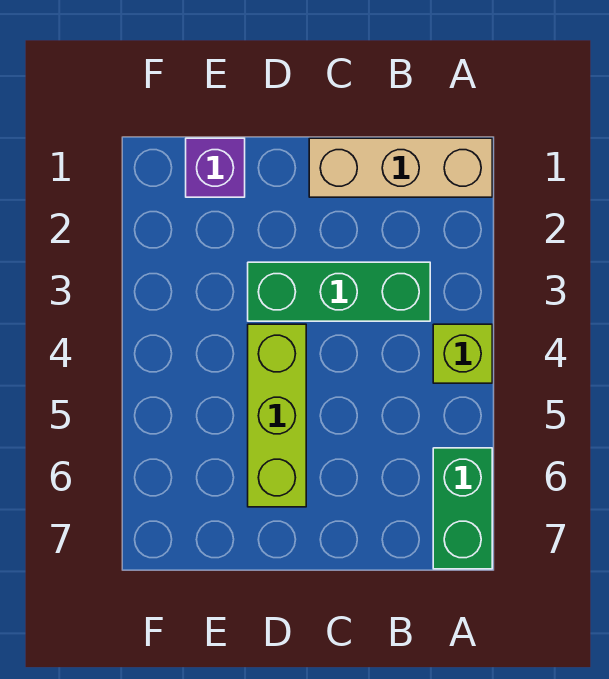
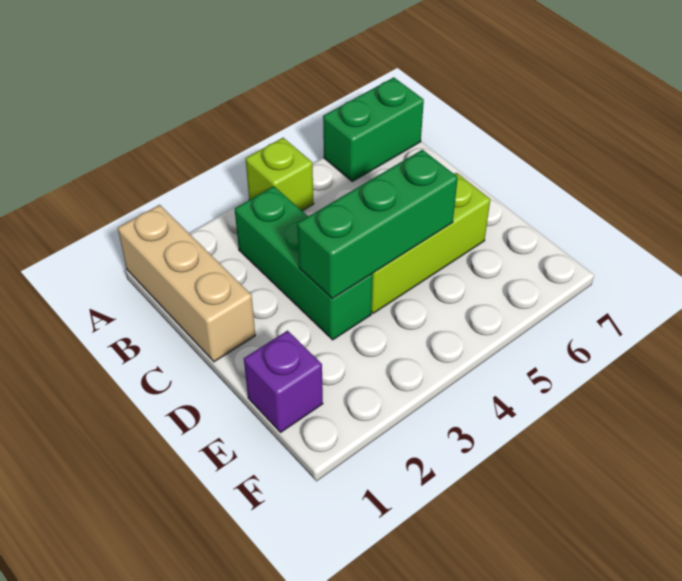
none -> green 1x3 brick [297,150,458,299]

